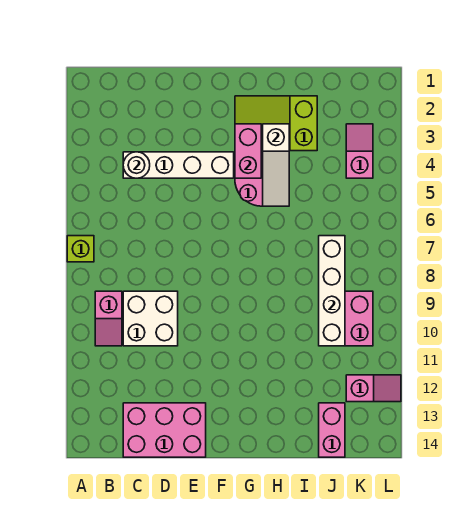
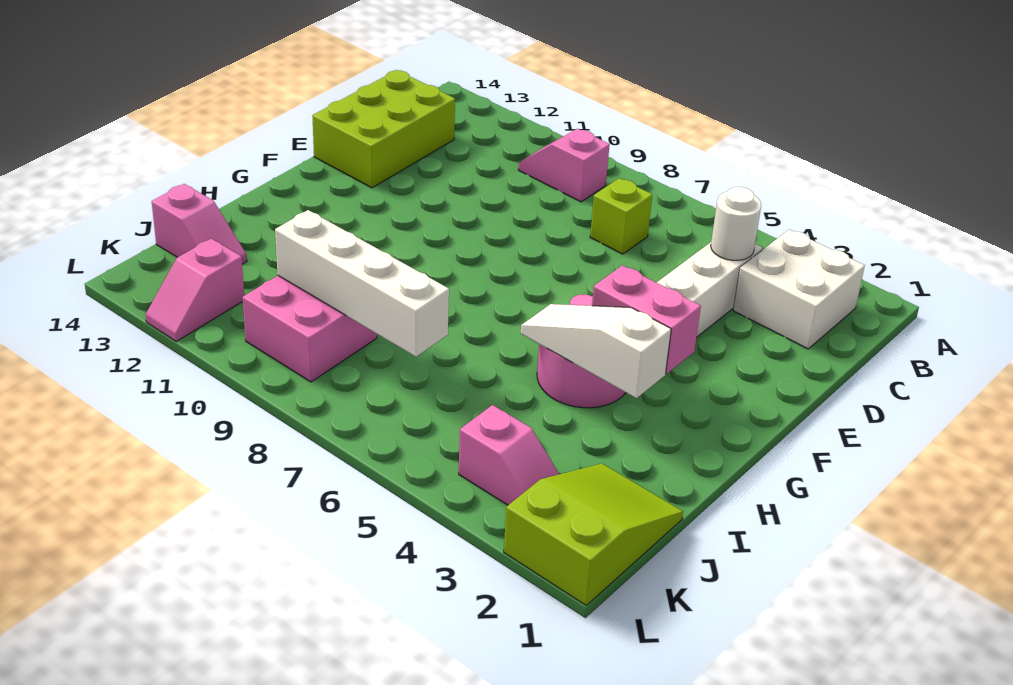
lime 1x1 brick [67,236,94,262] -> lime 1x1 brick moved to [590,178,652,254]
white 2x2 brick [123,291,178,346] -> white 2x2 brick moved to [733,229,865,349]
pink 2x3 brick [123,403,206,457] -> lime 2x3 brick [312,70,455,188]
lime 2x3 slope [235,96,317,151] -> lime 2x3 slope moved to [504,463,683,605]
pink 1x2 brick [319,403,345,457] -> pink 1x2 slope [152,184,247,264]

